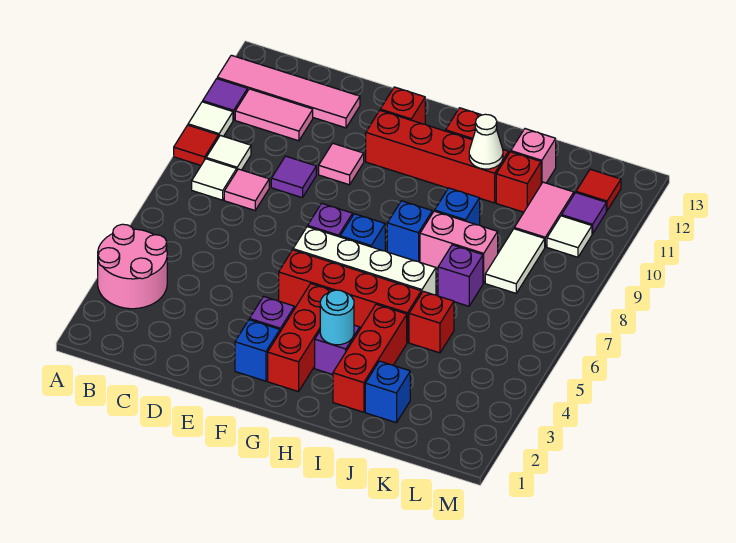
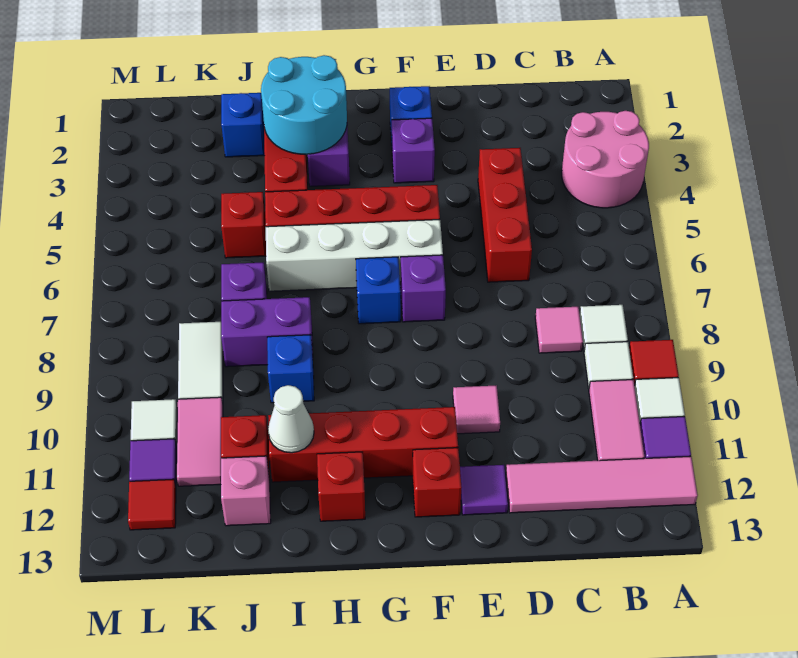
pink 1x2 tile [235,89,313,141] -> pink 1x2 tile turned to [589,380,644,461]
purple 1x1 tile [271,156,316,198] -> purple 1x1 tile moved to [460,465,508,515]
red 1x3 brick [268,284,333,392] -> red 1x3 brick moved to [478,148,532,282]
cyan 1x1 round brick [320,290,354,345] -> cyan 2x2 round brick [261,55,347,154]
blue 1x1 brick [387,201,432,262] -> none
pink 1x2 brick [420,211,498,283] -> purple 1x2 brick [221,297,313,367]

